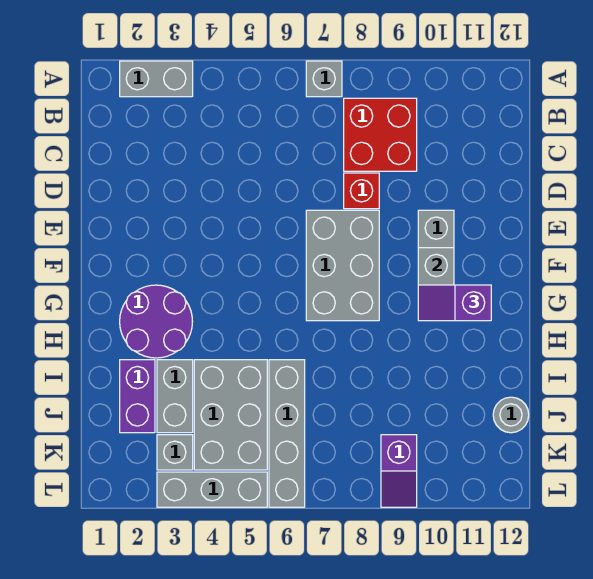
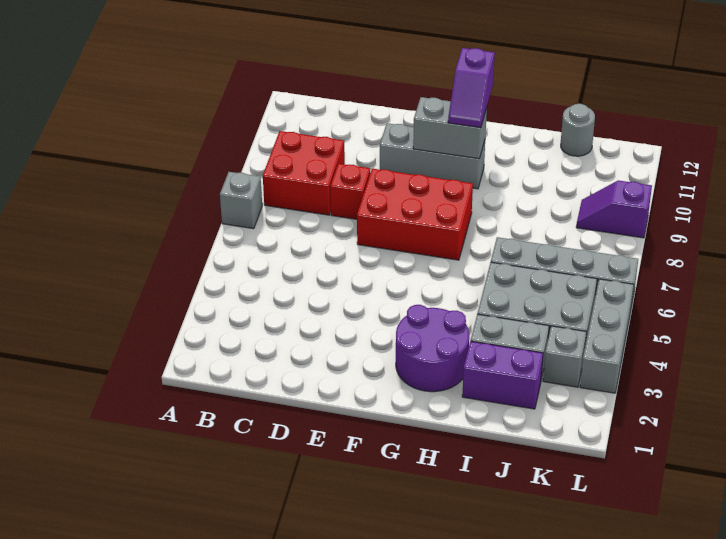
grey 1x2 brick [120,61,193,97] -> none
grey 2x3 brick [306,210,379,321] -> red 2x3 brick [357,169,473,260]
purple 1x2 slope [381,435,417,507] -> purple 1x2 slope turned to [576,180,652,238]

